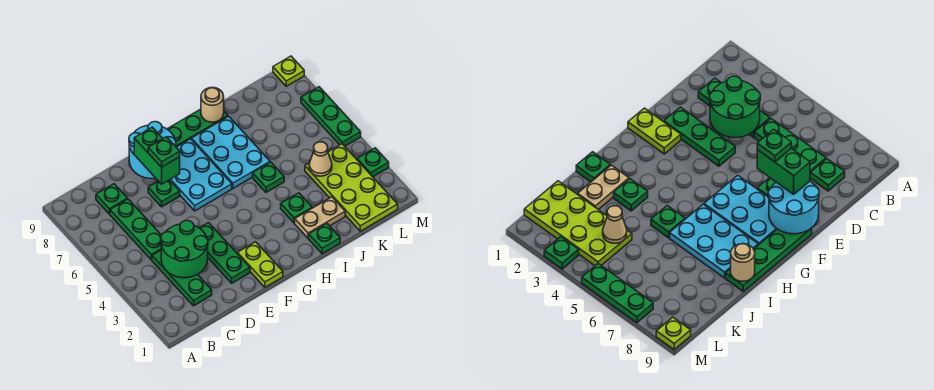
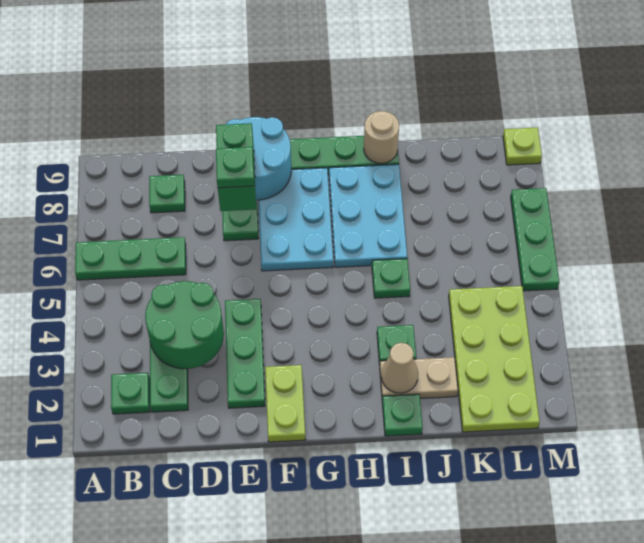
green 1x3 plate [110,199,161,260] -> green 1x3 plate turned to [75,237,186,280]
tan 1x1 cone [309,142,332,176] -> tan 1x1 cone moved to [381,343,418,393]
green 1x1 plate [357,148,389,177] -> green 1x1 plate moved to [111,373,150,414]

